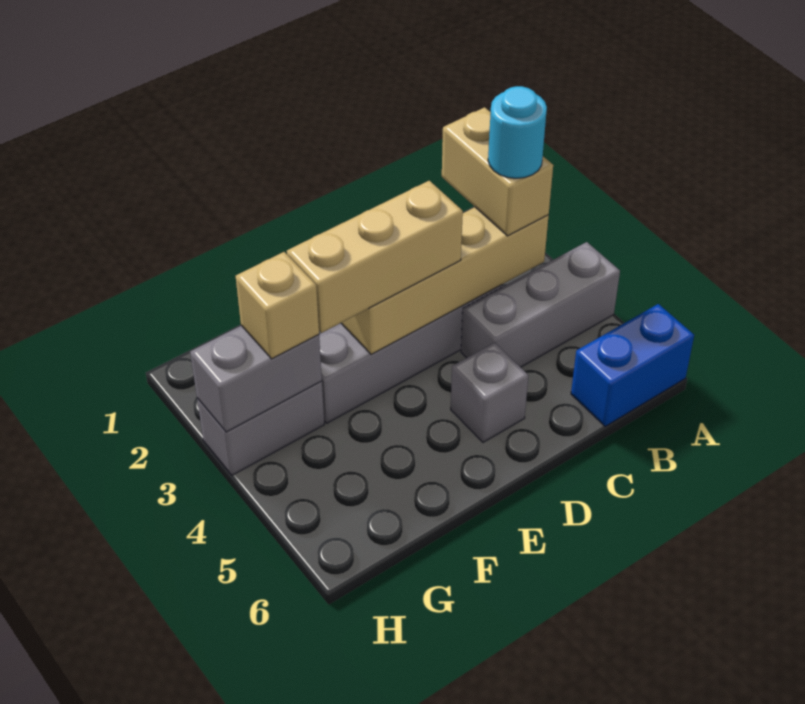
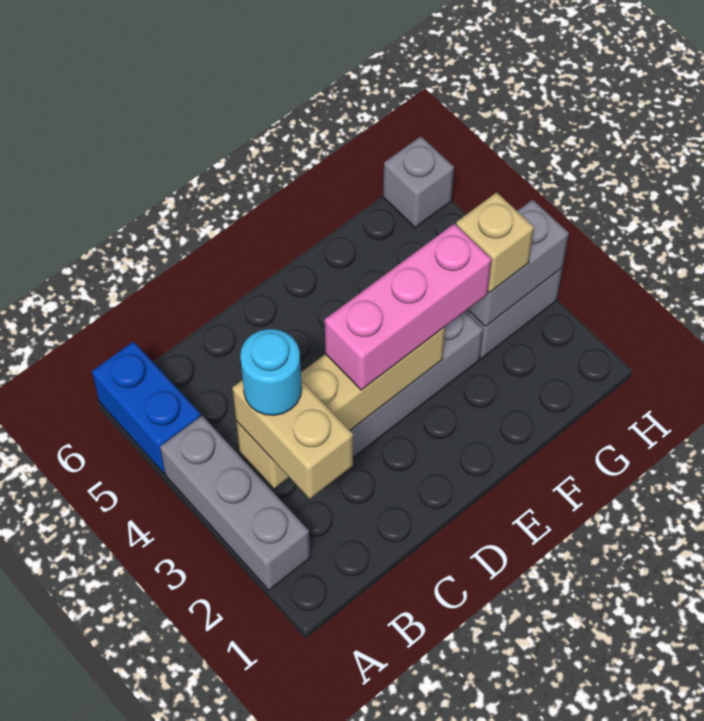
grey 1x3 brick [461,242,620,367] -> grey 1x3 brick turned to [160,416,310,590]
blue 1x2 brick [571,304,694,426] -> blue 1x2 brick turned to [92,342,201,474]
tan 1x3 brick [287,181,463,333] -> pink 1x3 brick [325,224,492,390]
grey 1x1 brick [451,343,528,442] -> grey 1x1 brick moved to [383,136,454,228]

